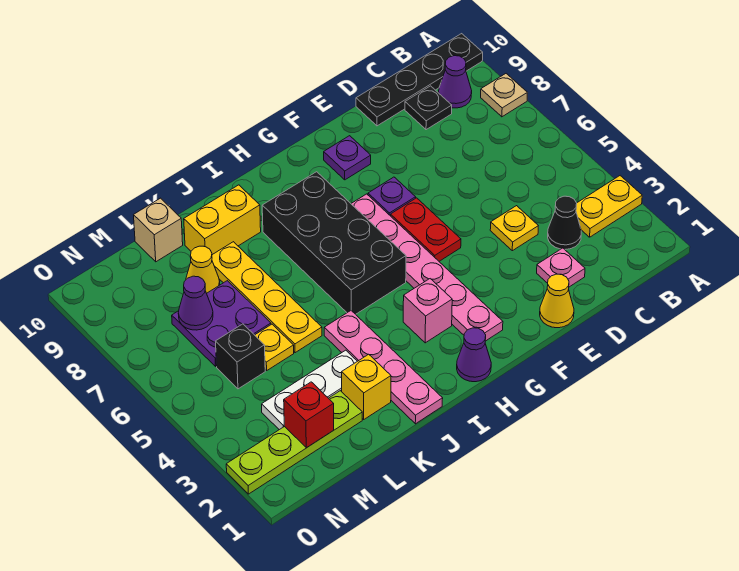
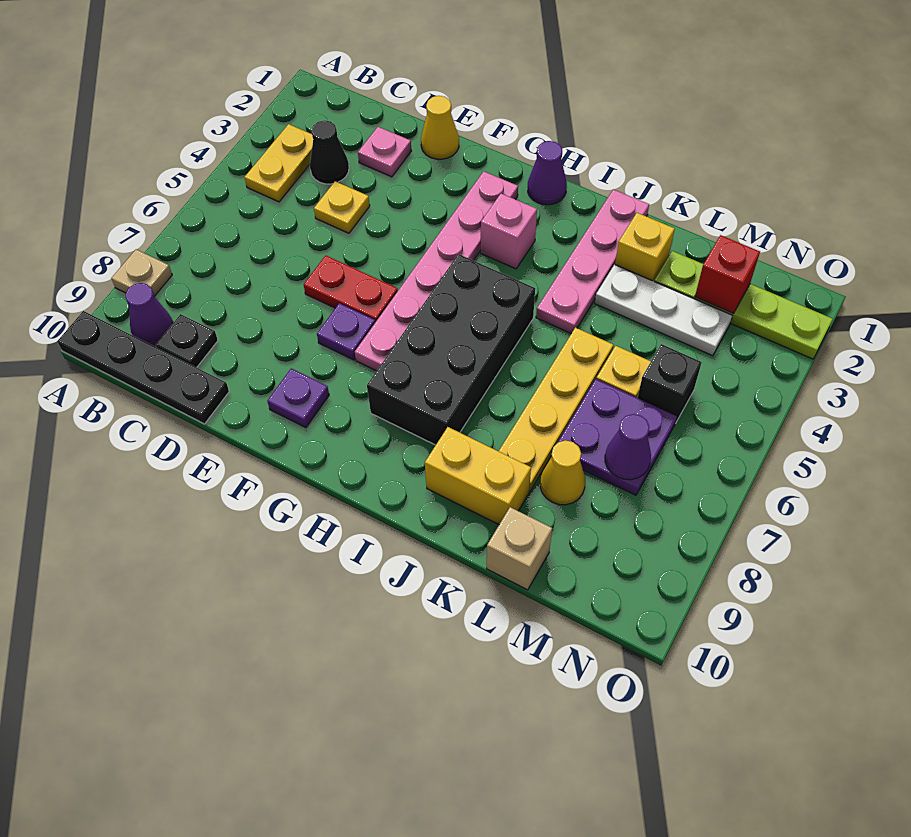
yellow 1x2 plate [576,176,642,237] -> yellow 1x2 plate turned to [244,124,313,202]
red 1x2 plate [391,198,461,261] -> red 1x2 plate turned to [304,256,398,322]

